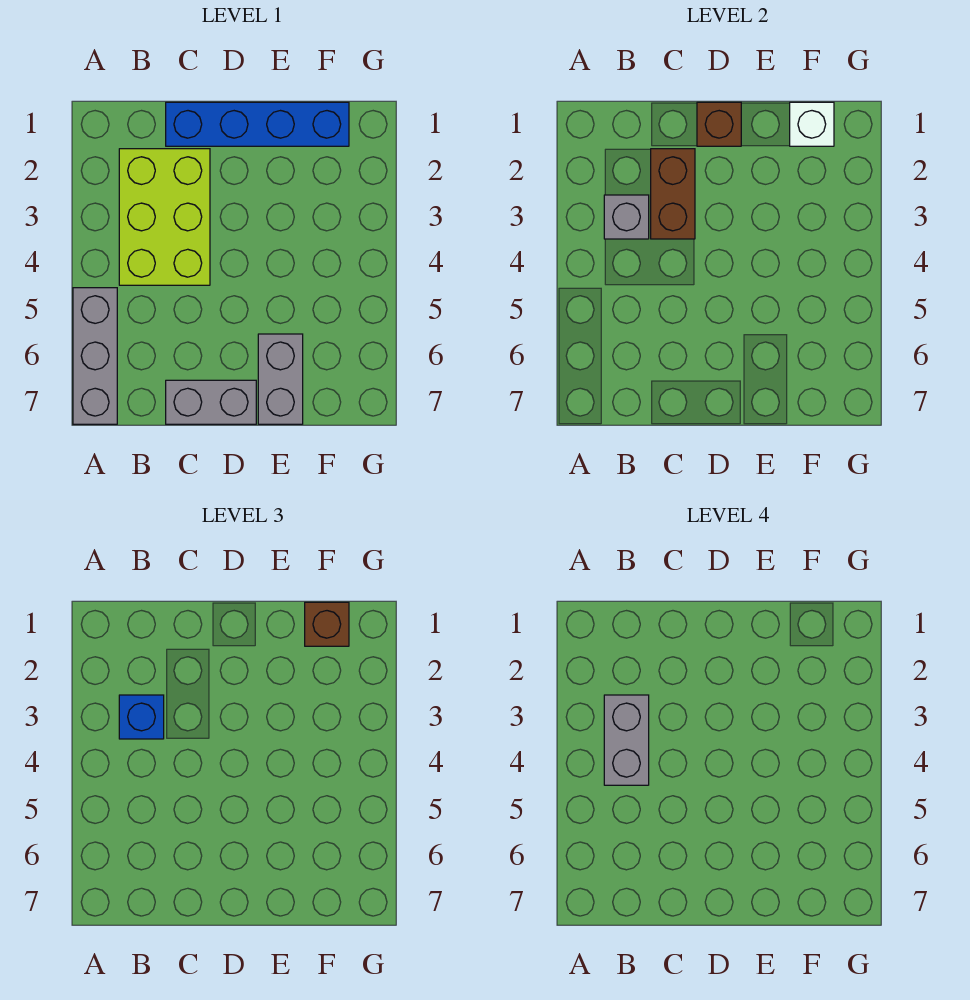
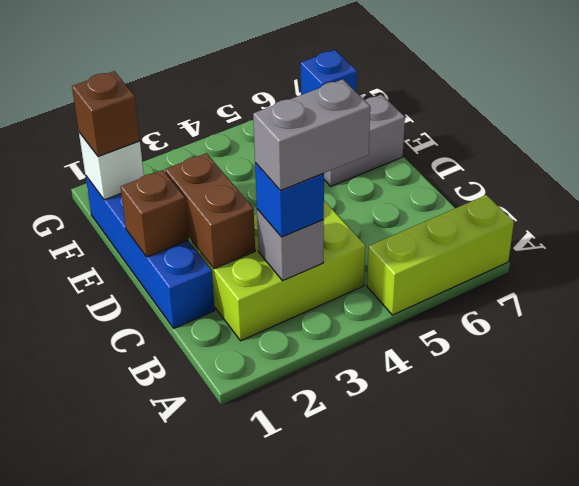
grey 1x3 brick [73,288,117,424] -> lime 1x3 brick [367,195,514,315]
brown 1x2 brick [651,149,695,239] -> brown 1x2 brick turned to [165,153,255,269]
grey 1x2 brick [166,380,256,424] -> none
none -> blue 1x1 brick [301,50,357,95]

